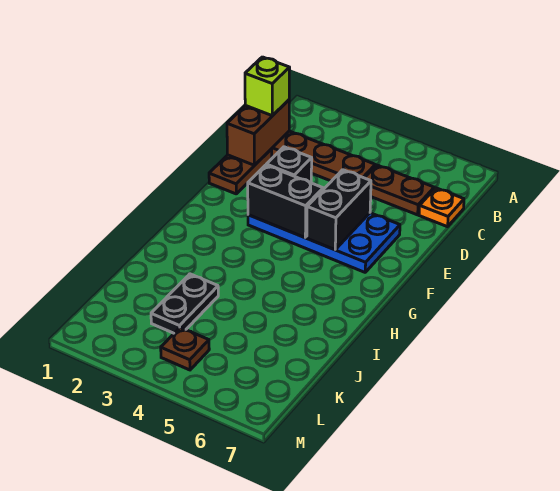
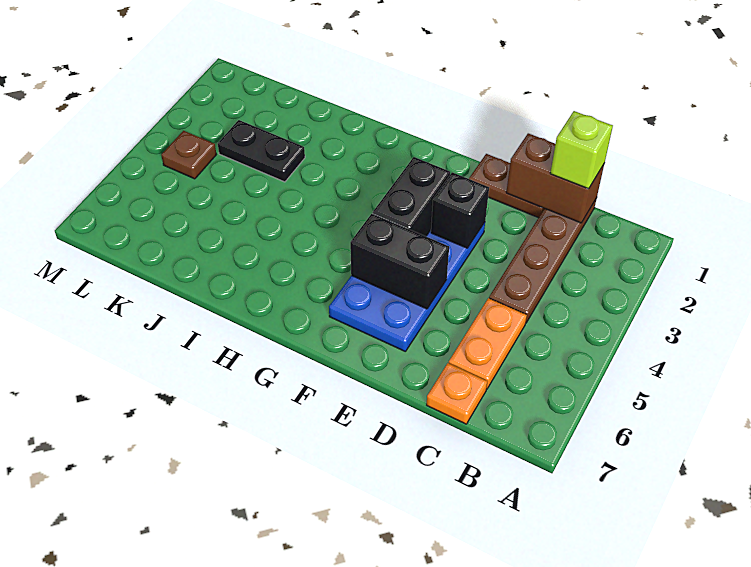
brown 1x2 plate [365,165,434,215] -> orange 1x2 plate [449,298,527,388]

